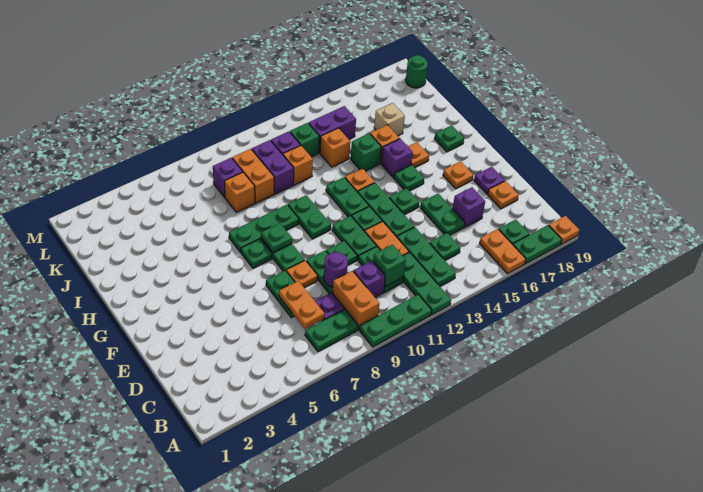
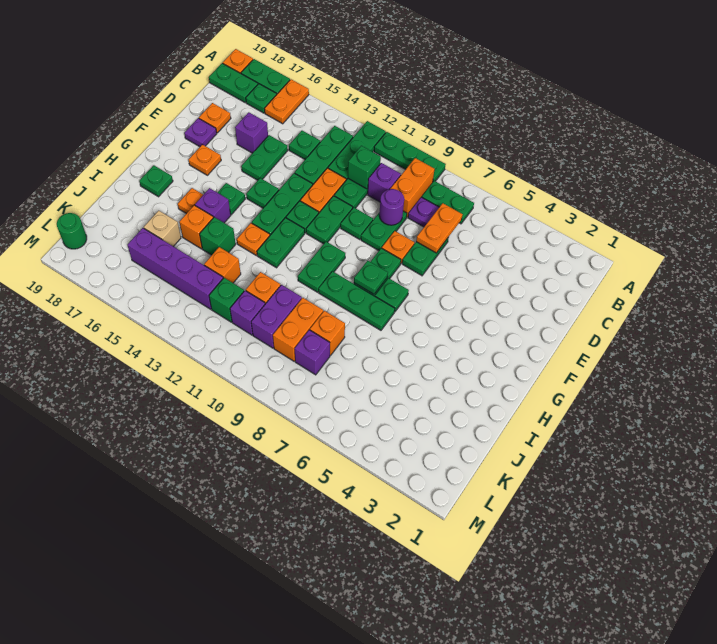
none -> green 1x2 plate [209,63,258,102]
purple 1x2 brick [309,106,356,153] -> purple 1x4 brick [127,228,223,309]

